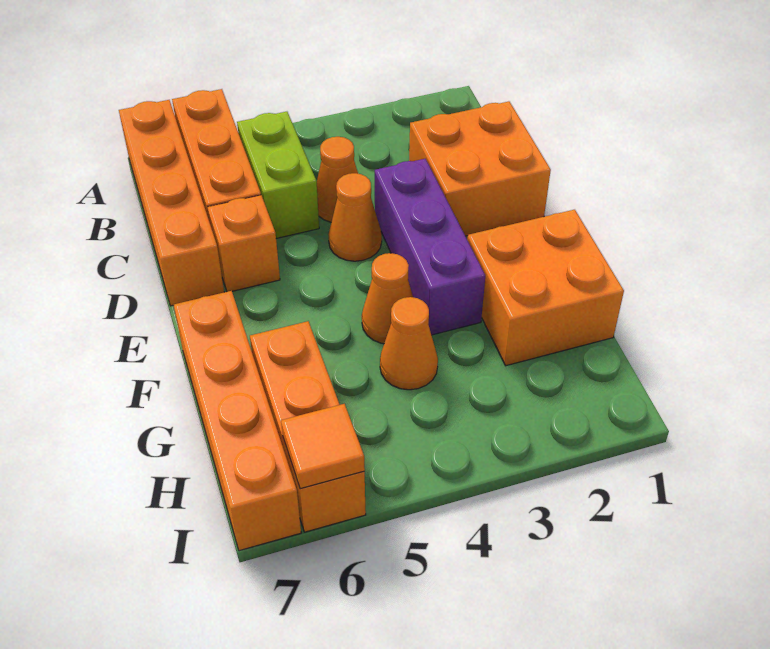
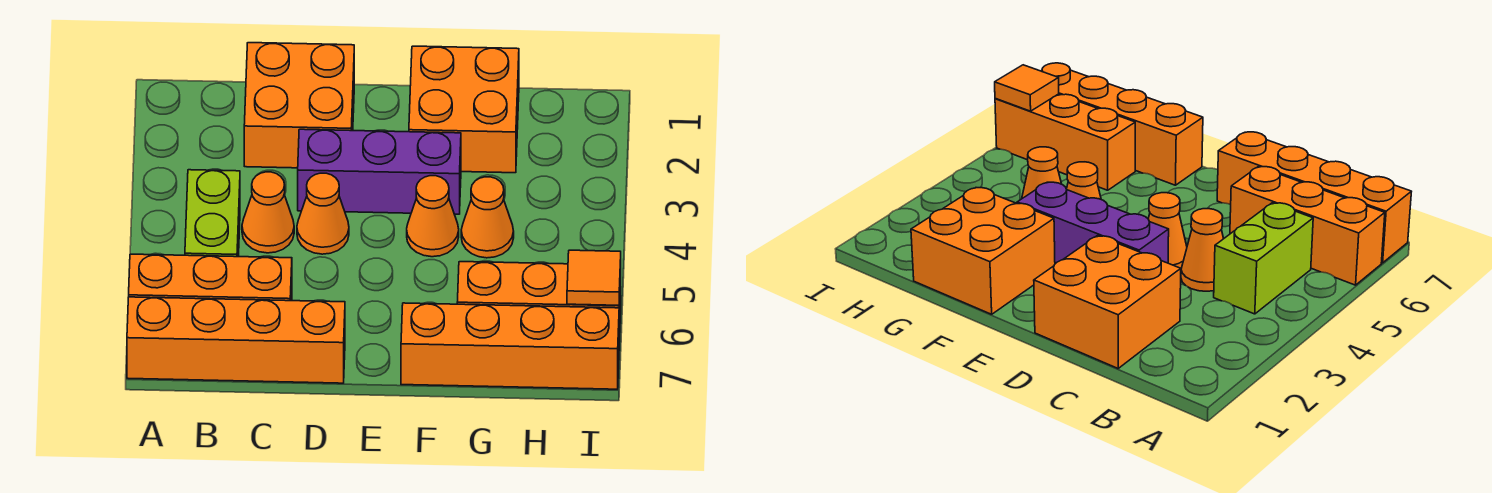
lime 1x2 brick [237,112,319,238] -> lime 1x2 brick turned to [185,170,240,257]
orange 1x1 brick [208,195,280,292] -> none

